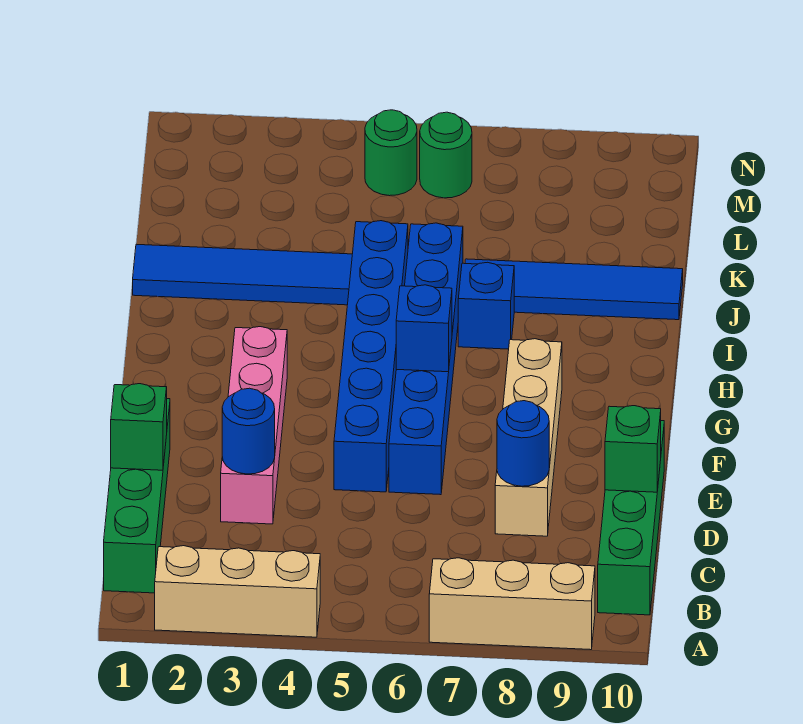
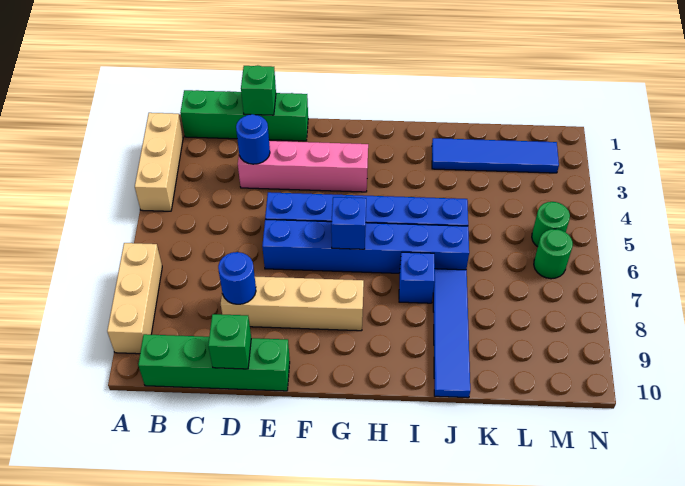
blue 1x4 tile [133,244,352,305] -> blue 1x4 tile turned to [432,138,559,173]

